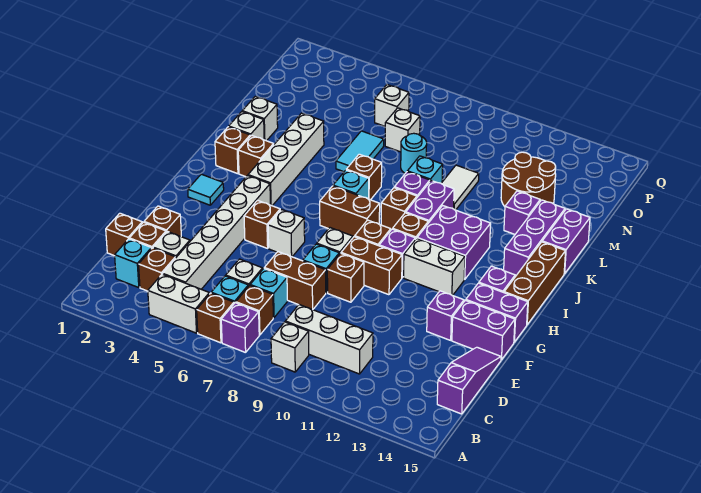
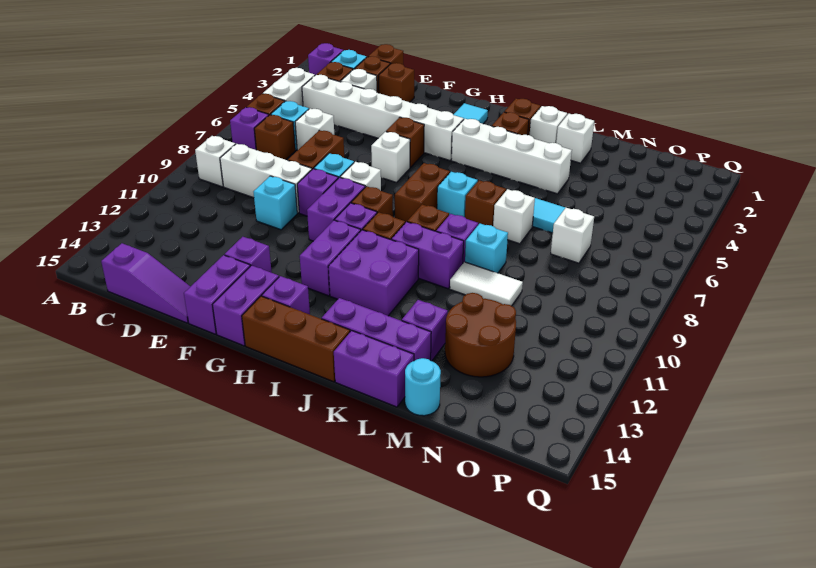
none -> purple 1x1 brick [308,43,343,75]
white 1x3 brick [285,305,373,374] -> white 1x3 brick turned to [220,144,312,213]
cyan 1x1 brick [250,269,287,318] -> cyan 1x1 brick moved to [254,176,297,230]
brown 1x1 brick [327,253,364,302] -> purple 1x1 brick [297,169,338,216]
brown 1x2 brick [341,237,402,295] -> purple 1x2 brick [307,177,365,241]
white 1x2 brick [404,238,465,295] -> purple 1x2 brick [300,220,361,296]
cyan 1x1 round brick [401,133,427,173] -> cyan 1x1 round brick moved to [405,358,441,416]
white 1x1 brick [375,85,409,126] -> white 1x1 brick moved to [493,189,535,244]

